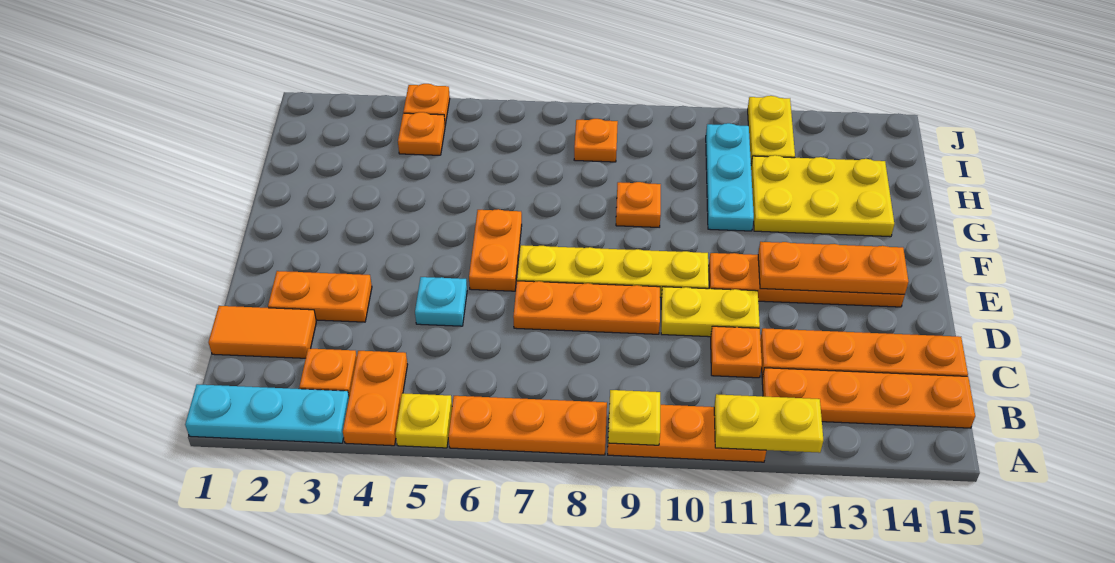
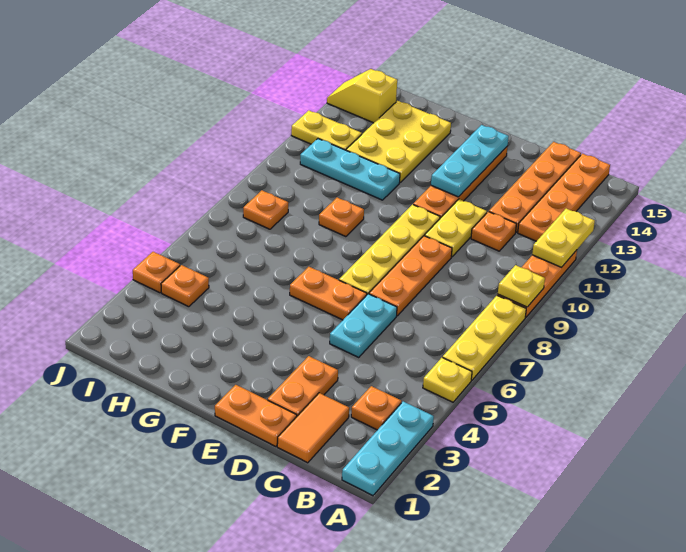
orange 1x2 plate [343,351,408,446] -> orange 1x2 plate moved to [215,385,297,447]
orange 1x3 plate [448,396,607,455] -> yellow 1x3 plate [443,295,526,380]
cyan 1x1 plate [415,277,467,326] -> cyan 1x2 plate [330,294,397,357]
orange 1x3 plate [758,242,909,294] -> cyan 1x3 plate [431,125,509,197]
none -> yellow 1x2 slope [327,69,397,123]

